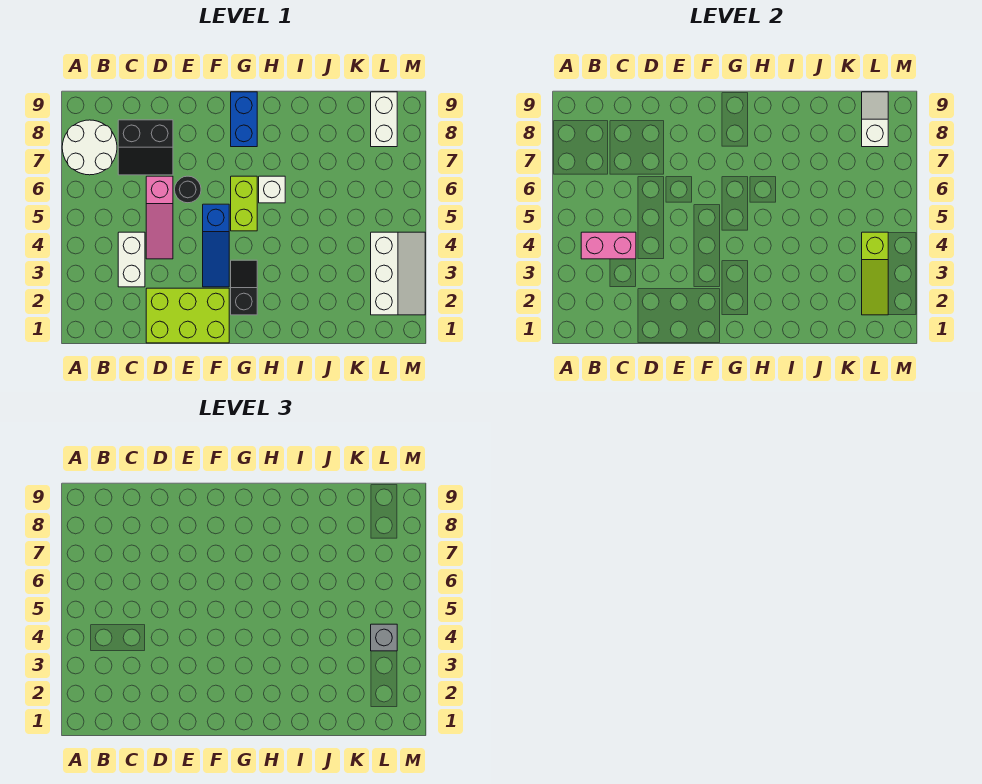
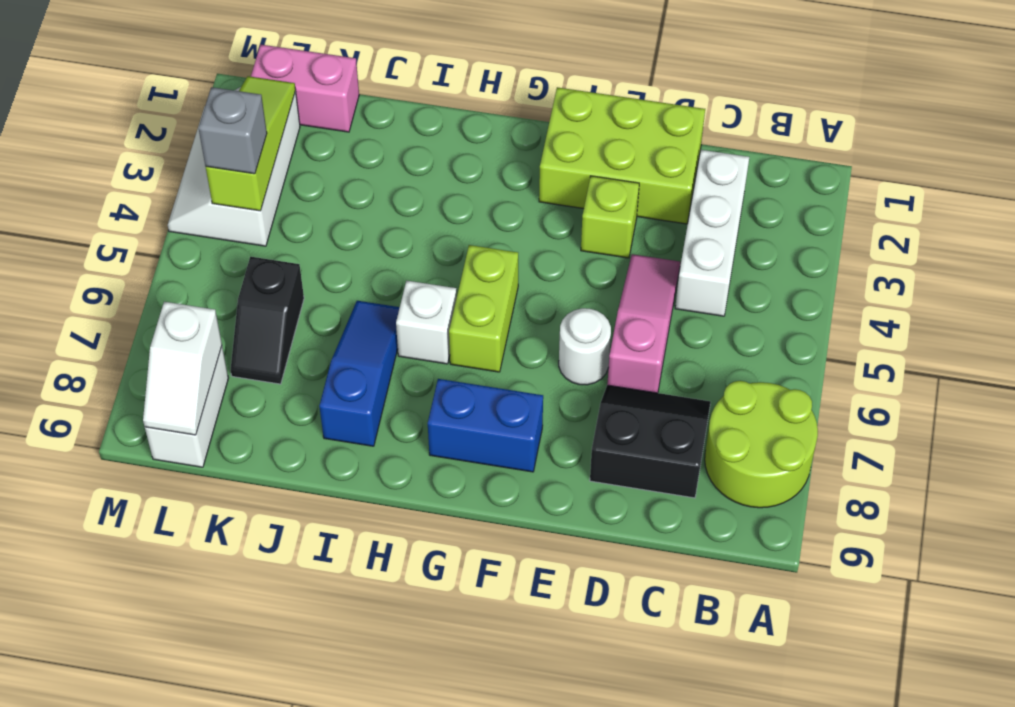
white 2x2 round brick [62,120,117,175] -> lime 2x2 round brick [705,381,818,508]
pink 1x2 brick [581,232,636,259] -> pink 1x2 brick moved to [251,45,359,132]
white 1x2 brick [118,232,145,287] -> white 1x3 brick [675,150,749,316]
none -> lime 1x1 brick [581,176,639,258]
black 1x1 round brick [175,176,201,203] -> white 1x1 round brick [559,308,611,385]
blue 1x3 slope [203,204,229,287] -> blue 1x3 slope moved to [319,301,400,446]
black 1x2 slope [231,260,257,315] -> black 1x2 slope moved to [231,257,304,384]
blue 1x2 brick [231,92,257,147] -> blue 1x2 brick turned to [428,379,543,472]

